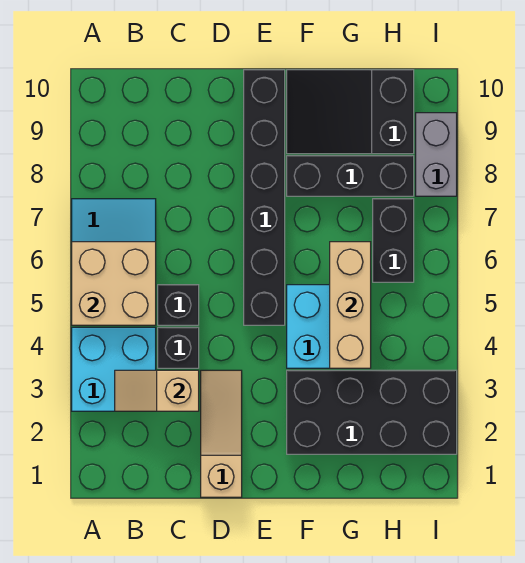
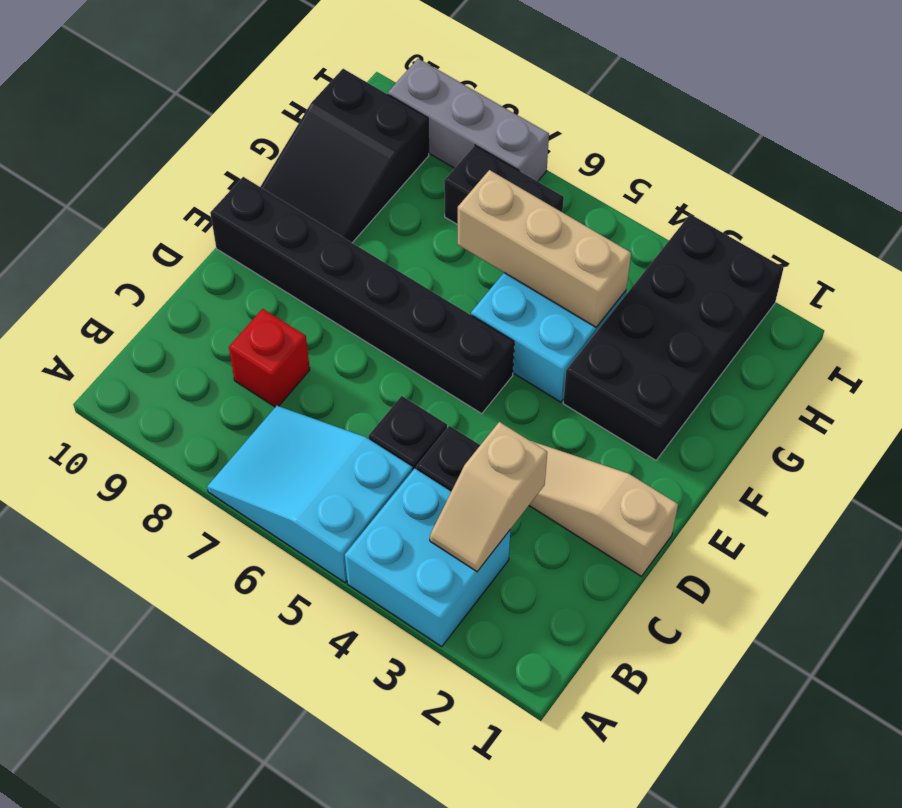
tan 2x2 brick [72,242,156,325] -> none
none -> red 1x1 brick [229,309,310,407]
black 1x3 brick [287,156,414,196] -> none
grey 1x2 brick [416,113,457,196] -> grey 1x3 brick [388,59,549,181]

